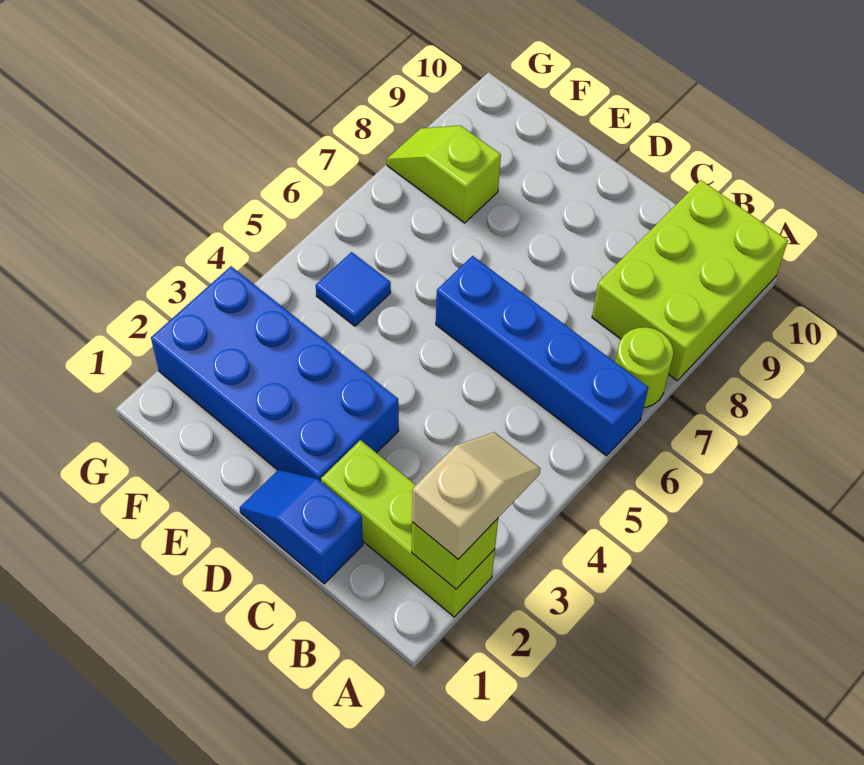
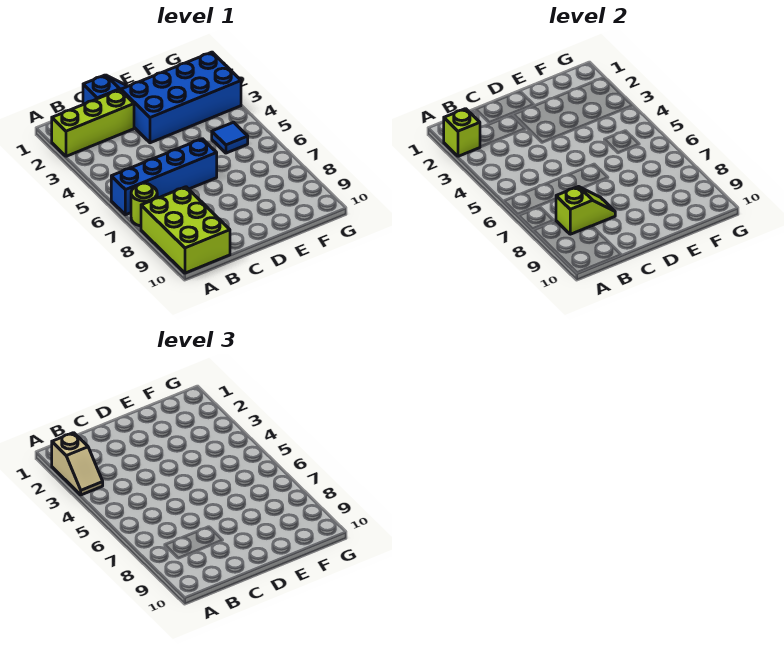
lime 1x2 slope [387,125,501,223] -> lime 1x2 slope moved to [556,187,615,234]

